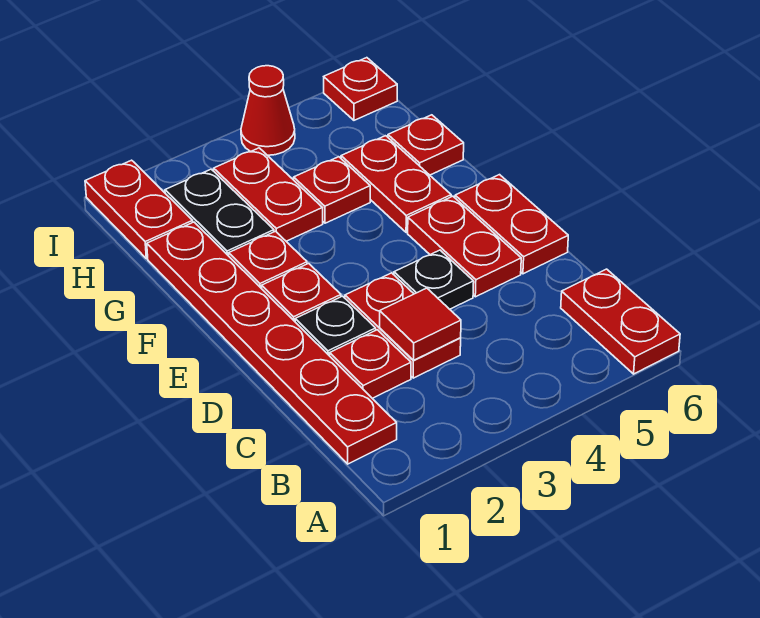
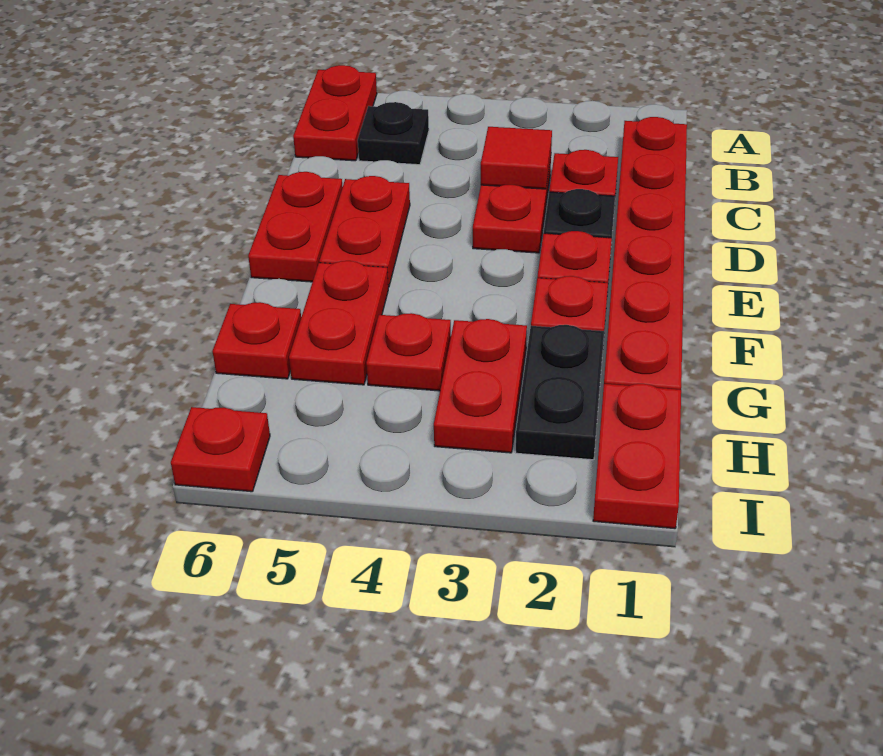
black 1x1 plate [394,250,474,309] -> black 1x1 plate moved to [358,102,429,165]
red 1x1 cone [241,66,295,155] -> none

